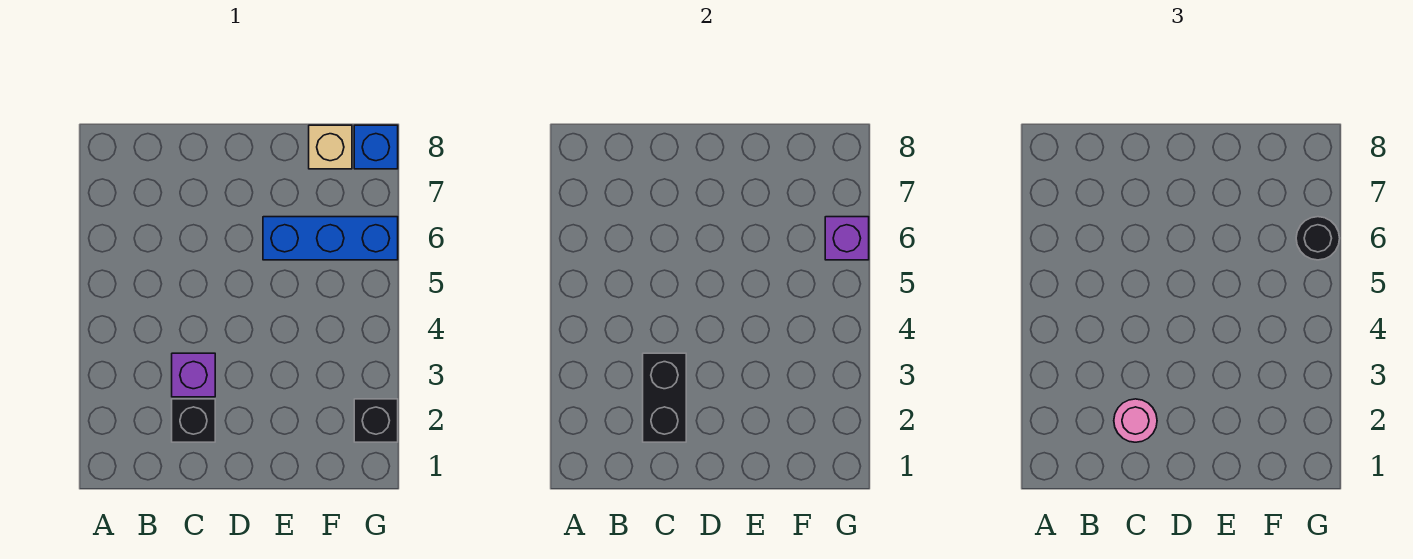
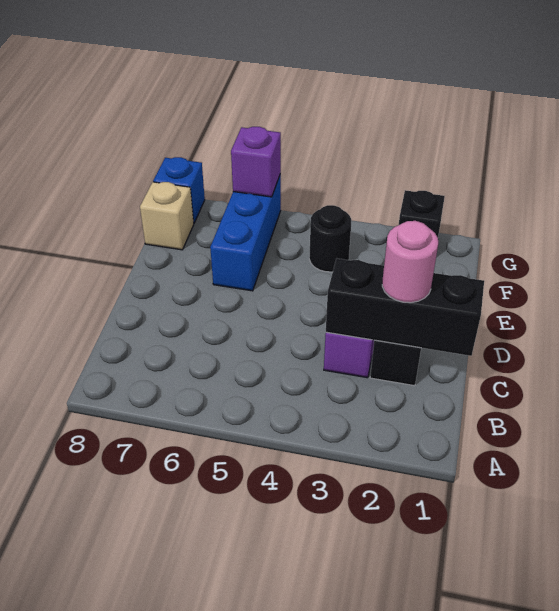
black 1x2 brick [643,353,686,442] -> black 1x3 brick [326,259,484,356]
black 1x1 round brick [1296,217,1340,260] -> black 1x1 round brick moved to [309,205,351,272]

